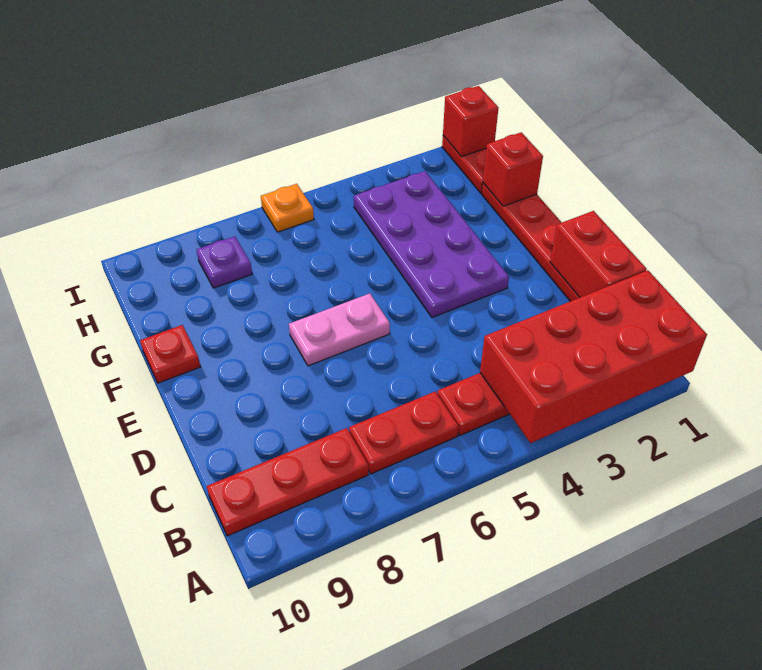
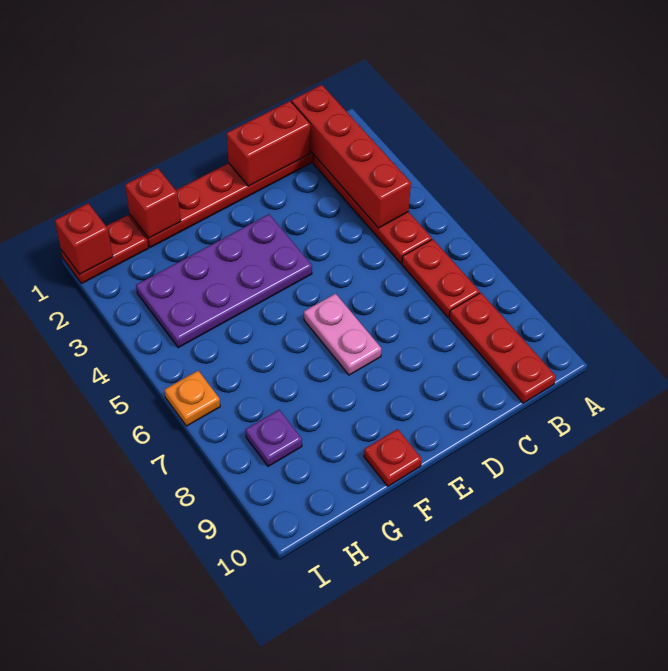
red 2x4 brick [480,270,707,443] -> red 1x4 brick [292,85,411,228]

